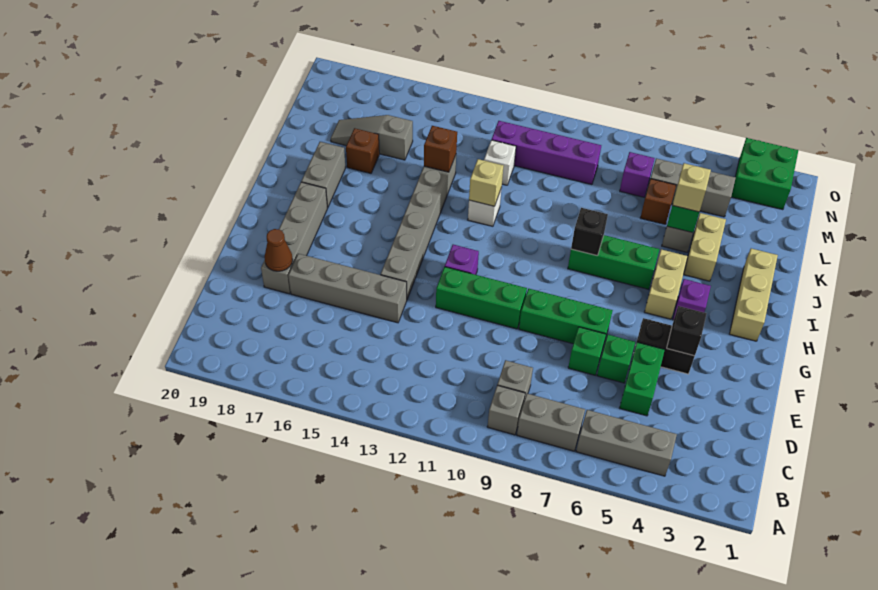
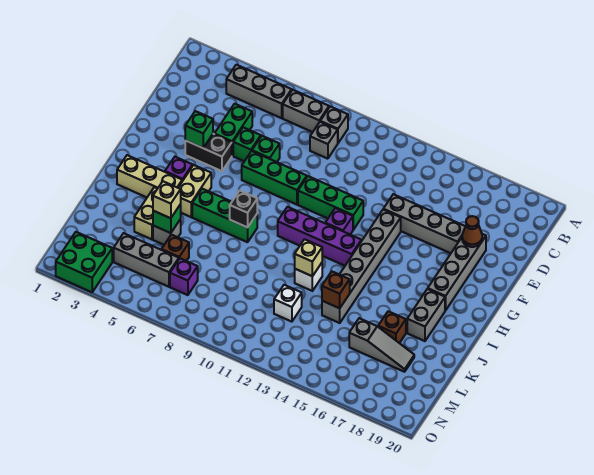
black 1x1 brick [667,306,707,356] -> green 1x1 brick [185,111,213,148]
tan 1x3 brick [730,248,778,341] -> tan 1x3 brick turned to [117,155,182,197]
purple 1x4 brick [492,121,601,185] -> purple 1x4 brick moved to [278,207,362,266]

